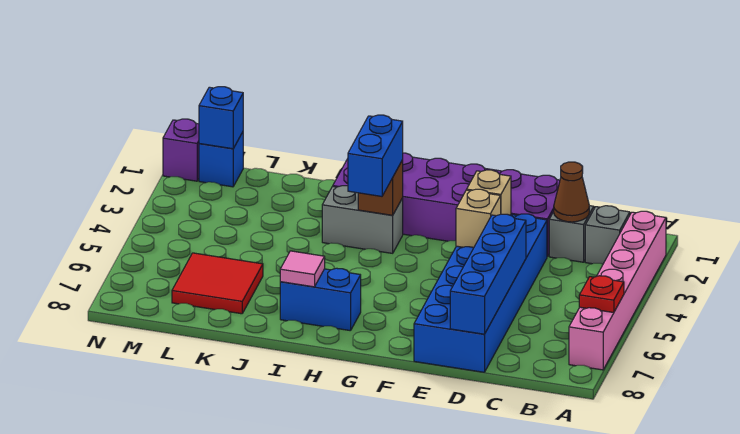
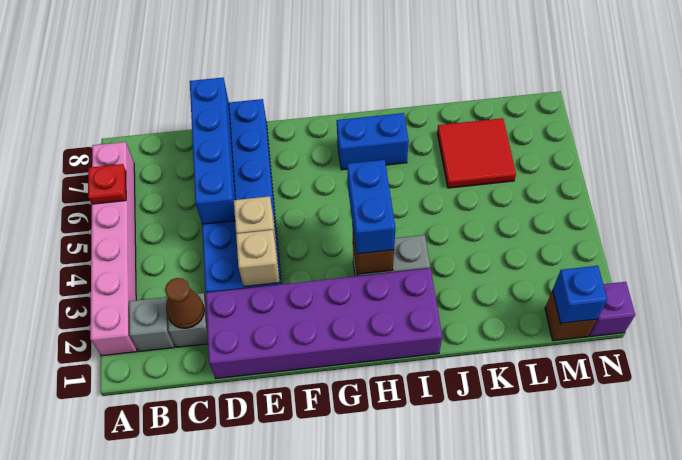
pink 1x1 tile [280,251,325,287] -> none
blue 1x1 brick [199,132,243,187] -> brown 1x1 brick [545,290,597,341]

